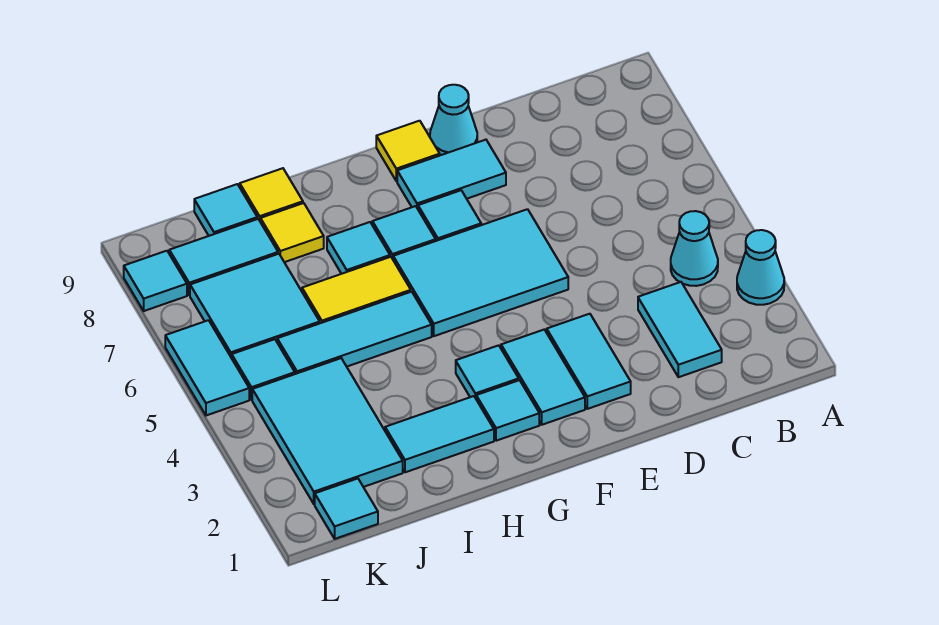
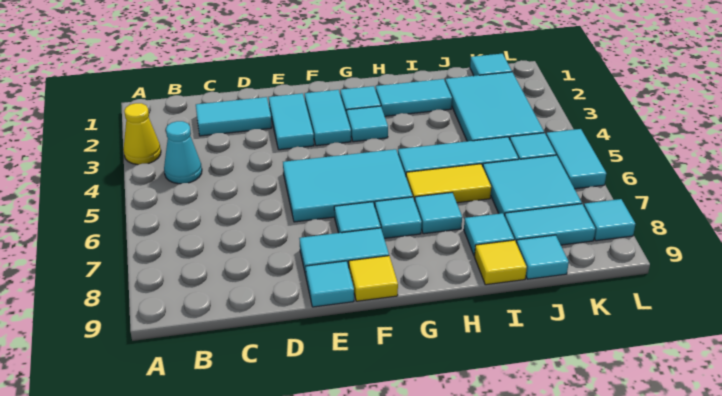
cyan 1x1 cone [737,230,784,305] -> yellow 1x1 cone [123,103,161,165]
cyan 1x2 tile [638,282,722,377] -> cyan 1x2 tile turned to [196,97,272,136]
cyan 1x1 cone [430,85,477,155] -> cyan 1x1 tile [306,261,354,307]
yellow 1x1 tile [261,203,324,262] -> cyan 1x1 tile [464,213,514,256]

